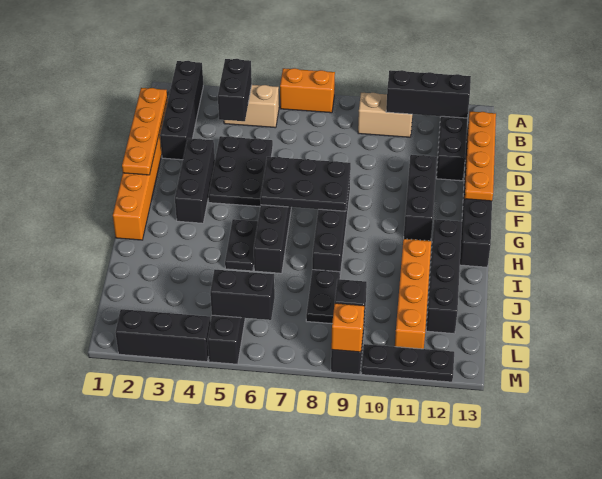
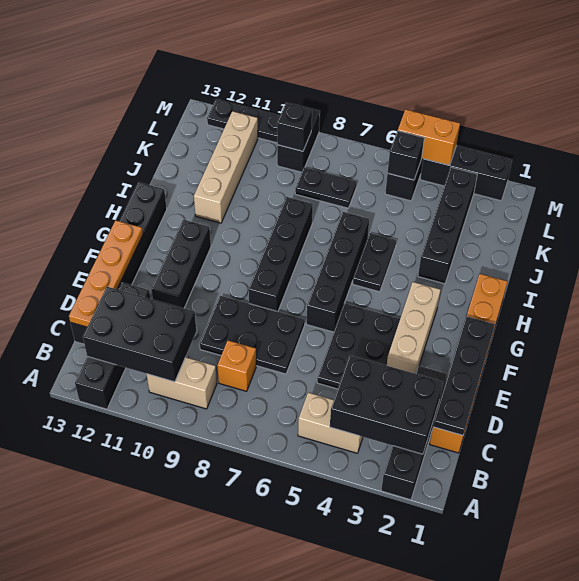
orange 1x2 brick [280,68,335,113] -> orange 1x2 brick moved to [398,109,460,165]
black 1x2 brick [218,59,252,121] -> black 2x3 brick [330,355,443,454]
black 1x3 brick [386,70,471,118] -> black 2x3 brick [83,287,196,382]
orange 1x4 plate [122,88,167,175] -> black 1x4 plate [433,316,495,435]
black 1x3 brick [175,138,215,223] -> tan 1x3 brick [387,282,440,373]
black 2x3 plate [260,157,351,211] -> black 2x3 plate moved to [200,296,305,374]
black 1x4 brick [426,219,462,334] -> black 1x4 brick moved to [418,167,477,284]
orange 1x4 brick [395,239,431,349] -> tan 1x4 brick [194,111,258,223]
black 1x2 plate [306,270,340,324] -> black 1x2 plate turned to [295,167,357,208]
black 1x2 brick [210,270,275,320] -> black 1x1 brick [388,131,424,180]
orange 1x1 brick [331,303,364,352] -> orange 1x1 brick moved to [217,341,256,391]

